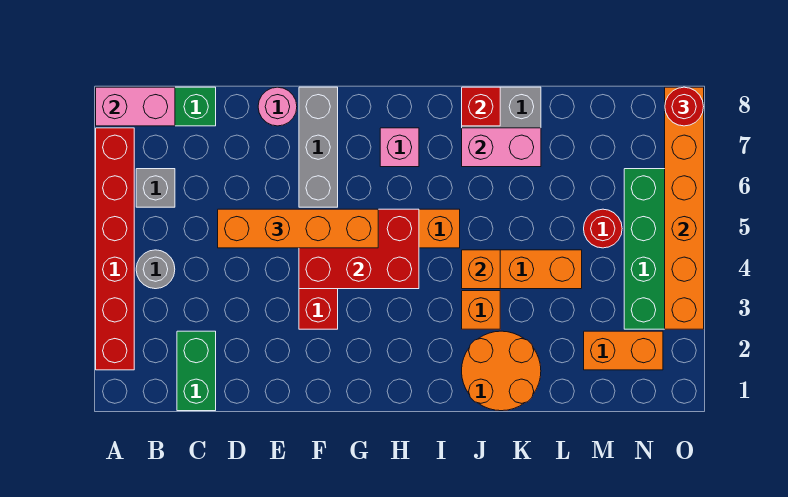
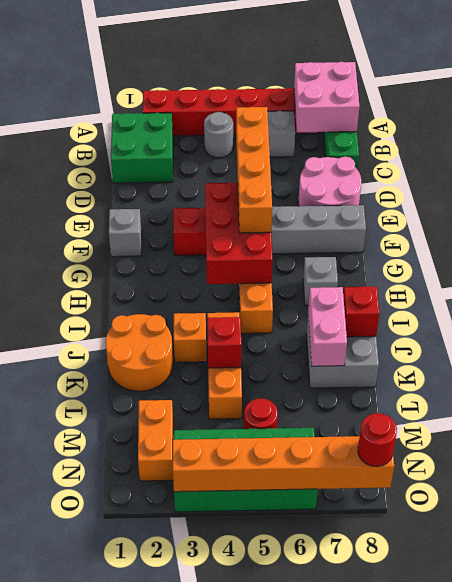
pink 1x2 brick [96,87,175,126] -> pink 2x2 brick [294,62,359,132]
green 1x2 brick [177,331,216,411] -> green 2x2 brick [111,113,173,183]
pink 1x1 round brick [258,87,297,126] -> pink 2x2 round brick [298,157,361,206]
none -> grey 1x1 brick [109,209,142,257]
pink 1x1 brick [380,128,419,167] -> grey 1x1 brick [303,257,338,305]
orange 1x1 brick [462,250,500,289] -> none
none -> red 1x1 brick [207,317,241,368]

